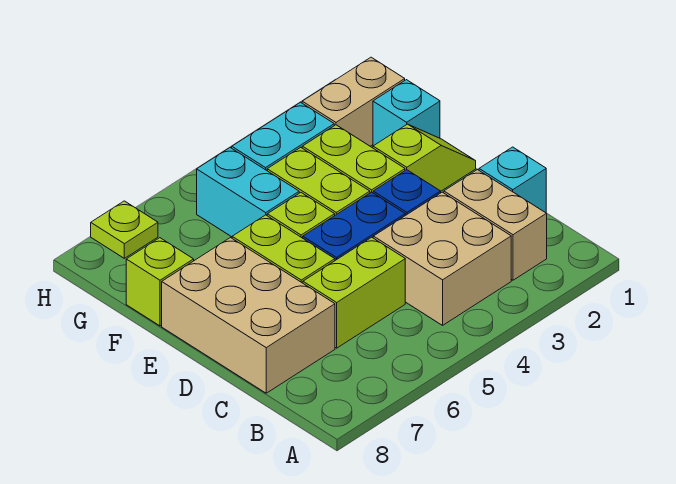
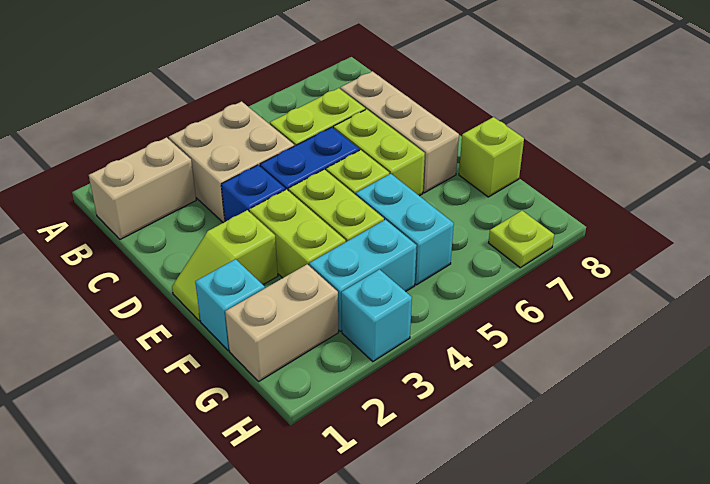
tan 1x2 brick [444,170,547,280] -> tan 1x2 brick turned to [89,137,196,239]
cyan 1x1 brick [479,147,546,213] -> cyan 1x1 brick moved to [341,269,412,361]
tan 2x3 brick [162,238,335,393] -> tan 1x3 brick [340,71,459,193]

